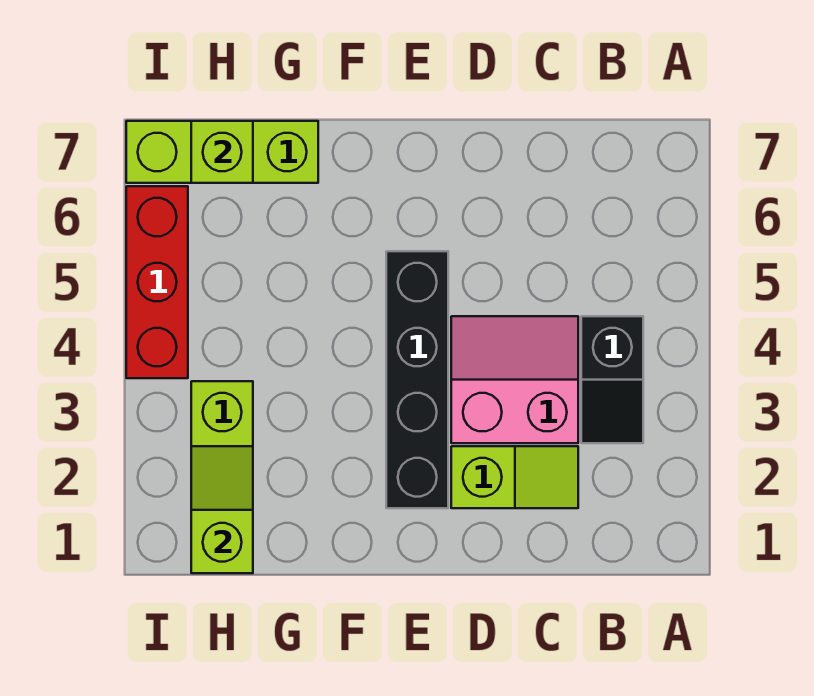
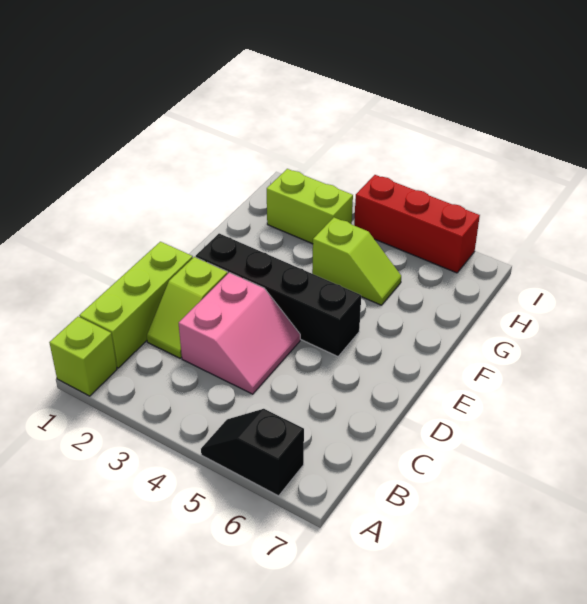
black 1x2 slope [581,316,643,443] -> black 1x2 slope moved to [201,409,304,496]
lime 1x3 brick [126,121,318,183] -> lime 1x3 brick moved to [79,242,193,368]
lime 1x2 slope [191,446,253,573] -> lime 1x2 slope moved to [312,218,401,305]
lime 1x1 brick [191,121,253,183] -> lime 1x1 brick moved to [49,317,117,396]

